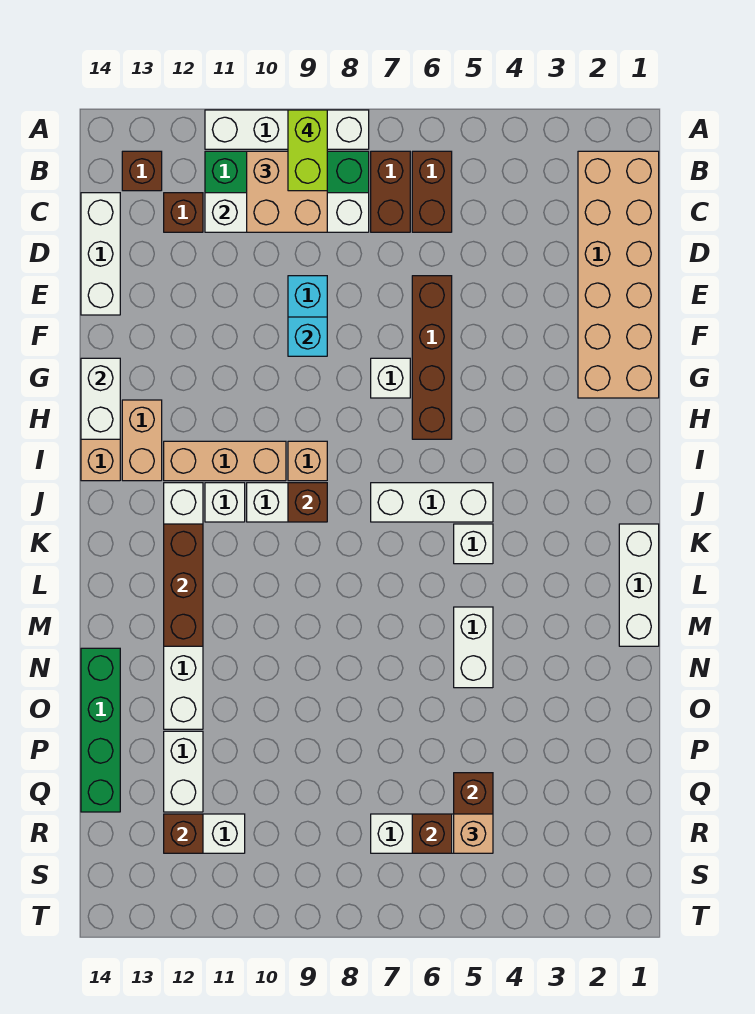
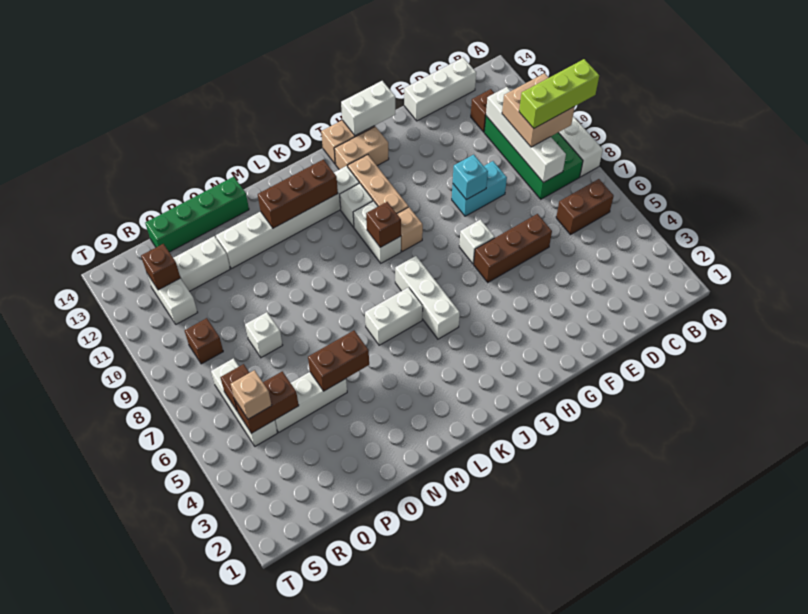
lime 1x2 brick [288,110,327,191] -> lime 1x3 brick [519,59,599,128]
tan 2x6 brick [578,151,659,398] -> none
brown 1x2 brick [371,151,410,232] -> brown 1x2 brick moved to [308,331,369,391]
brown 1x1 brick [122,151,162,191] -> brown 1x1 brick moved to [185,318,223,364]
brown 1x4 brick [412,276,452,439] -> brown 1x3 brick [474,214,552,282]
white 1x3 brick [619,524,659,646] -> white 1x3 brick moved to [275,372,347,432]
white 1x1 brick [454,524,493,564] -> white 1x1 brick moved to [245,312,283,358]
white 1x2 brick [454,607,493,688] -> white 1x2 brick moved to [365,287,423,345]

